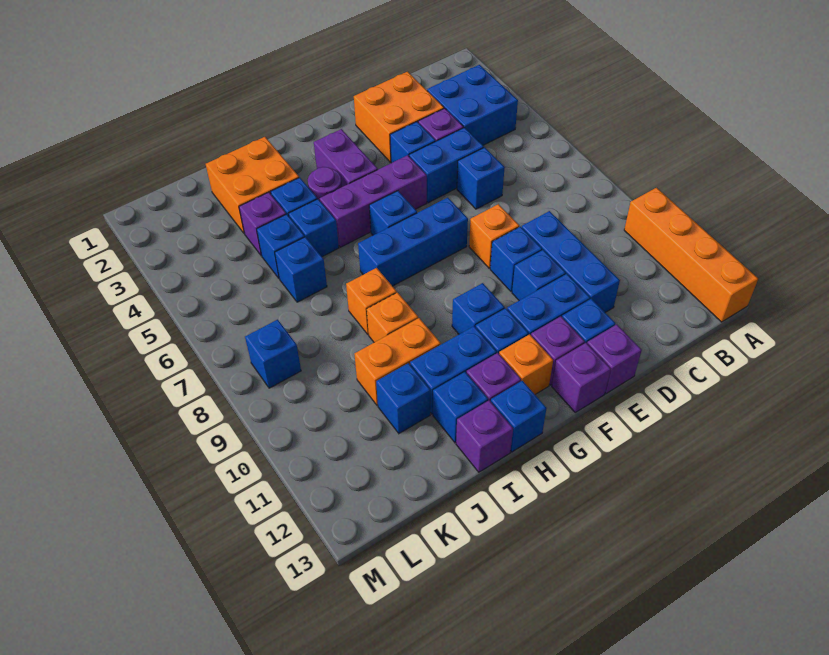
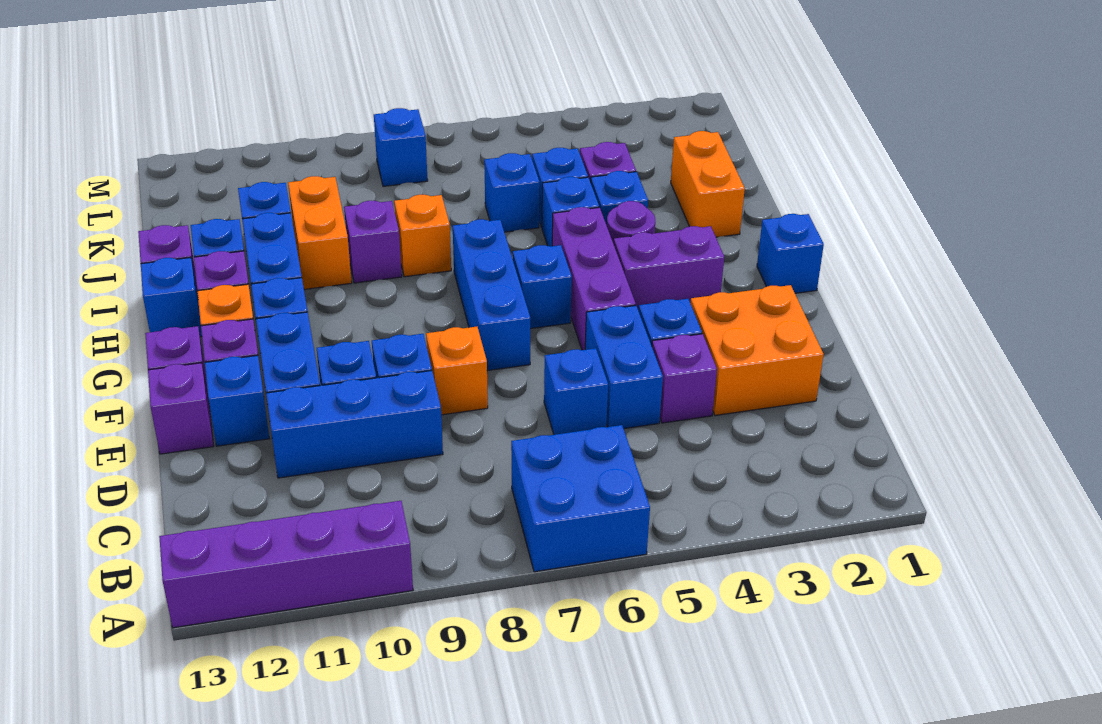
orange 1x4 brick [624,188,758,322] -> purple 1x4 brick [159,501,413,628]
blue 2x2 brick [427,65,518,145] -> blue 2x2 brick moved to [511,425,650,572]
blue 1x1 brick [452,283,505,334] -> blue 1x1 brick moved to [757,214,824,293]
orange 2x2 brick [206,137,299,234] -> orange 1x2 brick [671,131,745,237]
orange 1x1 brick [367,293,418,342] -> purple 1x1 brick [344,201,402,283]

